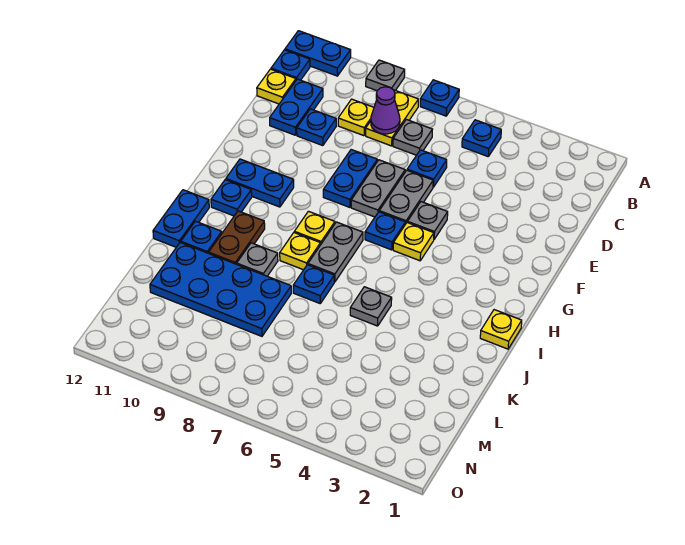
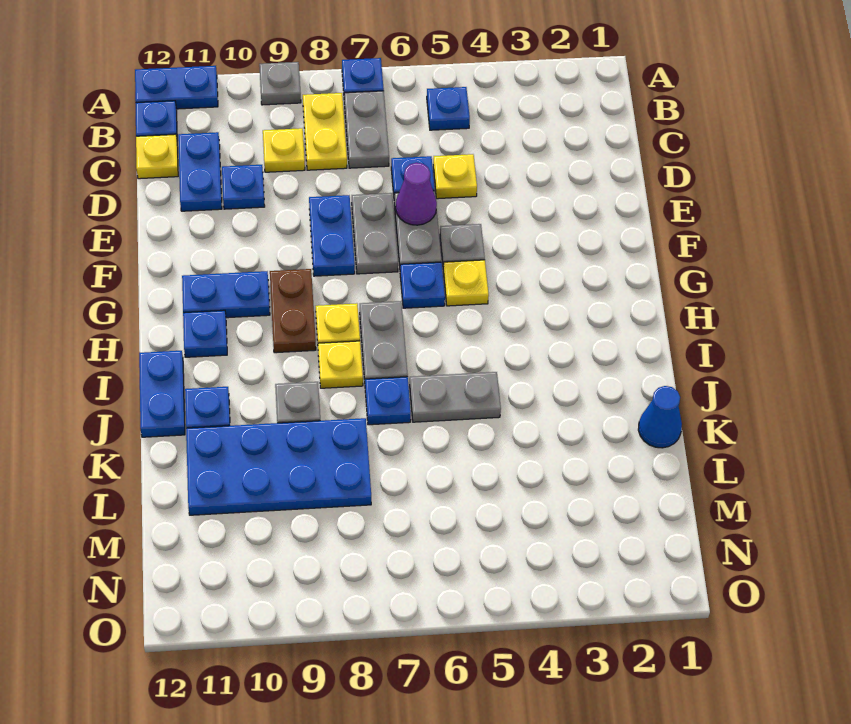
grey 1x1 plate [393,119,432,155] -> grey 1x2 plate [344,91,389,168]
purple 1x1 cone [371,87,400,134] -> purple 1x1 cone moved to [396,163,437,225]
yellow 1x1 plate [480,310,522,349] -> yellow 1x1 plate moved to [433,154,477,199]
brown 1x2 plate [209,211,265,264] -> brown 1x2 plate moved to [270,269,316,353]
grey 1x1 plate [350,287,392,326] -> grey 1x2 plate [410,372,501,422]
none -> blue 1x1 cone [638,386,682,448]

